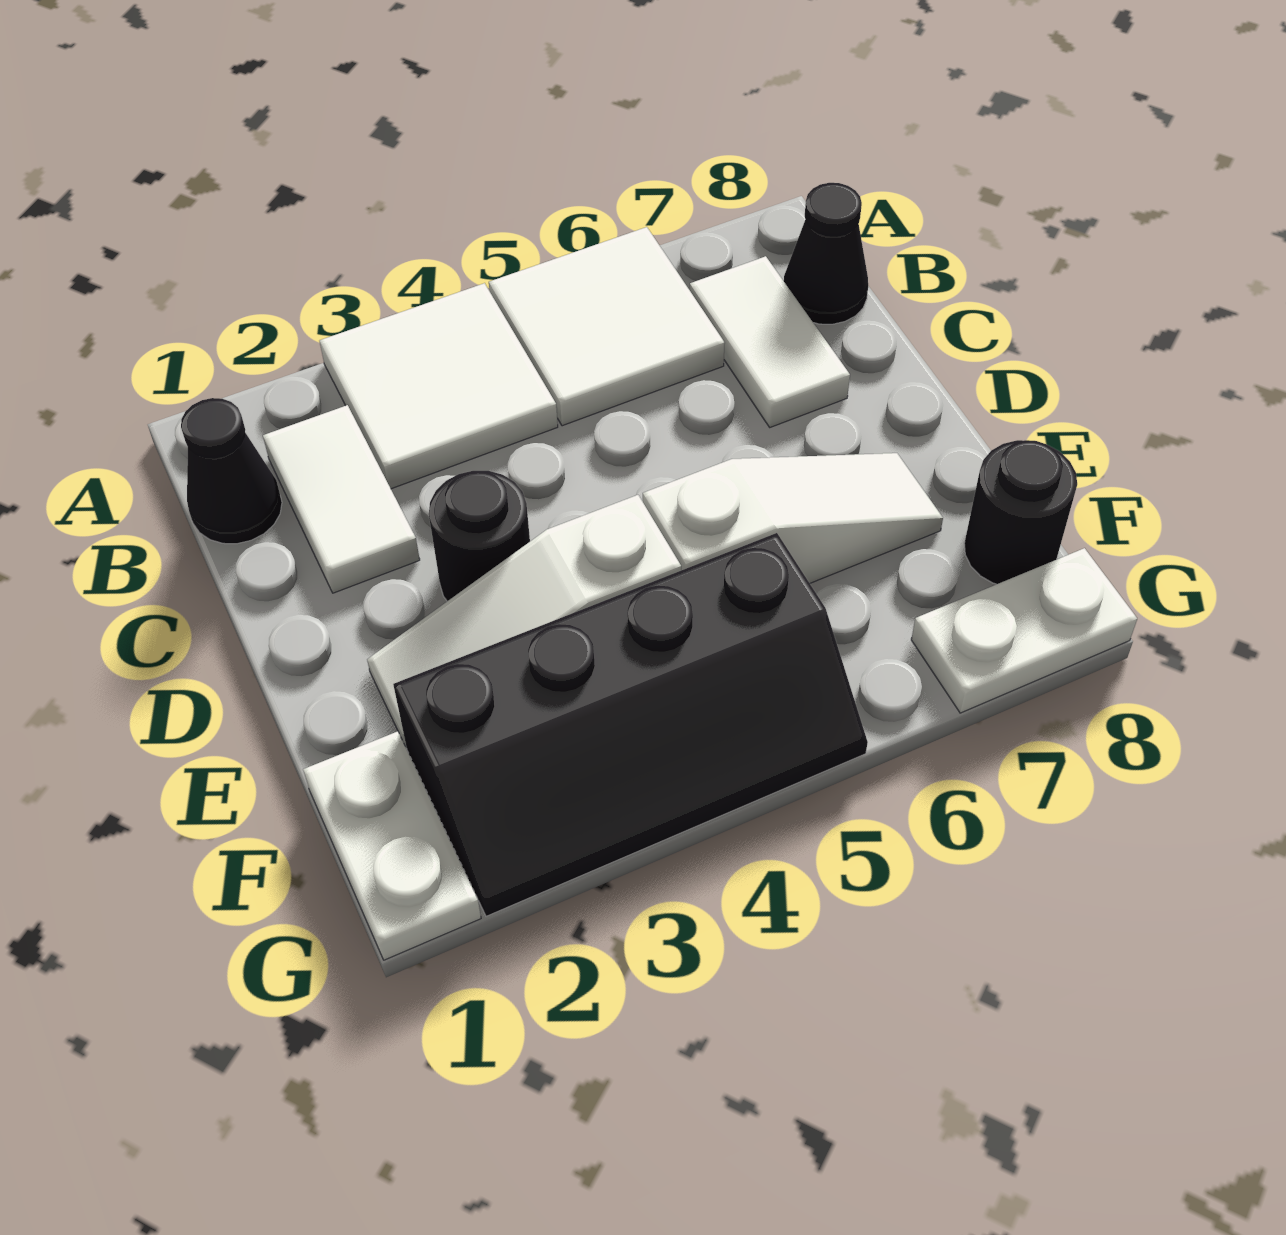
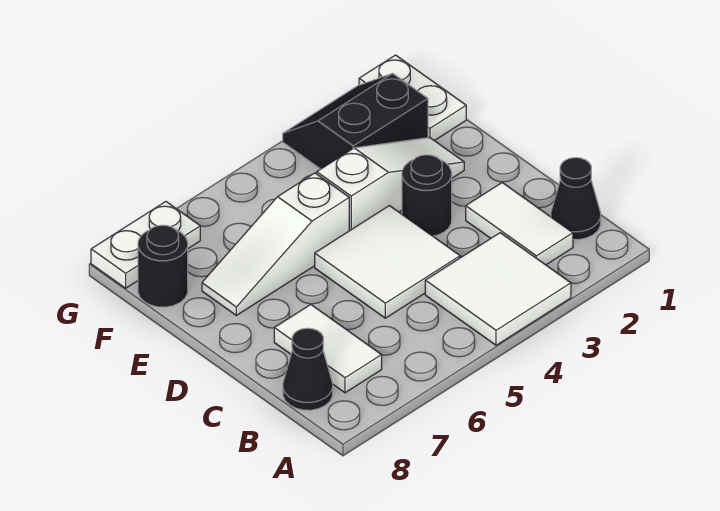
white 2x2 tile [489,227,725,426] -> white 2x2 tile moved to [315,206,460,318]
black 2x4 slope [393,533,868,916] -> black 2x2 slope [283,73,428,169]

